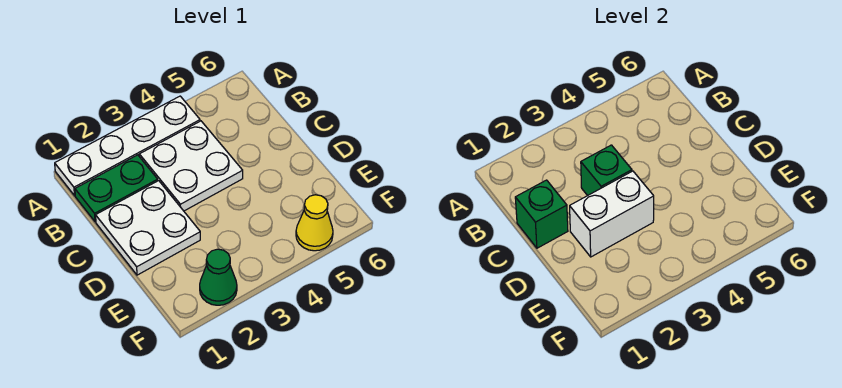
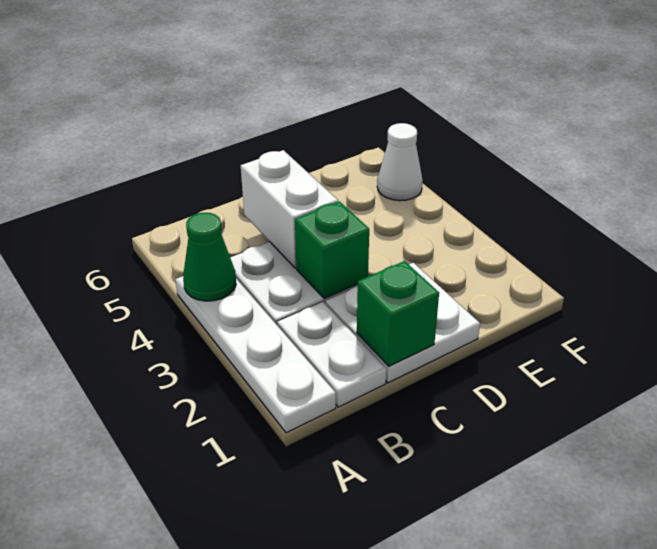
green 1x2 plate [75,155,158,222] -> white 1x2 plate [277,302,386,407]
white 1x2 brick [570,171,654,257] -> white 1x2 brick moved to [241,150,338,268]
green 1x1 cone [200,249,237,305] -> green 1x1 cone moved to [183,213,236,301]
yellow 1x1 cone [296,195,333,251] -> white 1x1 cone [377,123,423,201]

